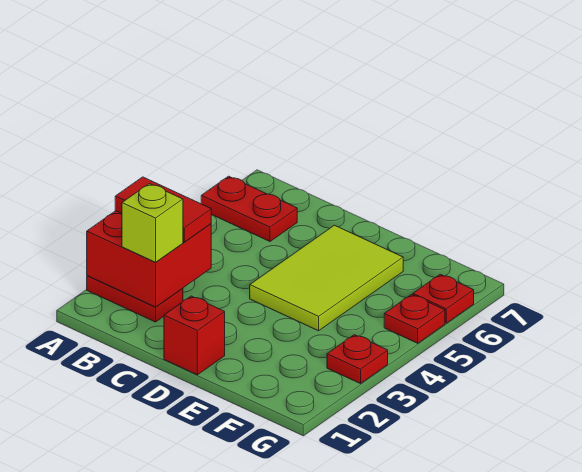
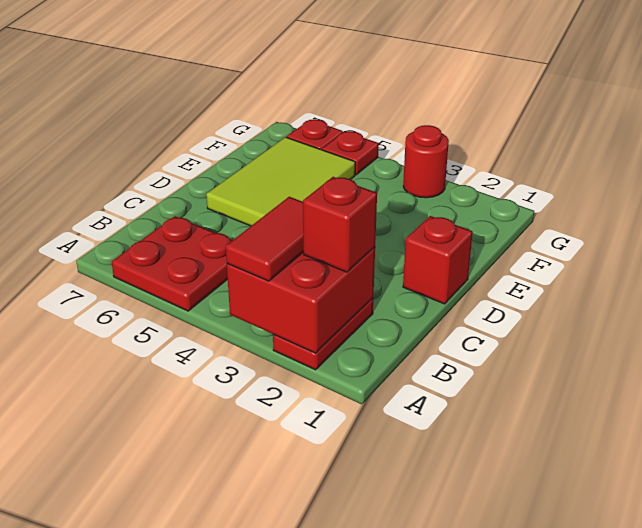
red 1x2 plate [201,176,297,241] -> red 2x2 plate [112,216,233,311]
lime 1x1 brick [122,184,183,262] -> red 1x1 brick [303,177,377,272]
lime 2x3 tile [250,225,403,331] -> lime 2x3 tile turned to [206,137,355,226]
red 1x1 plate [327,335,388,384] -> red 1x1 round brick [403,125,449,198]

